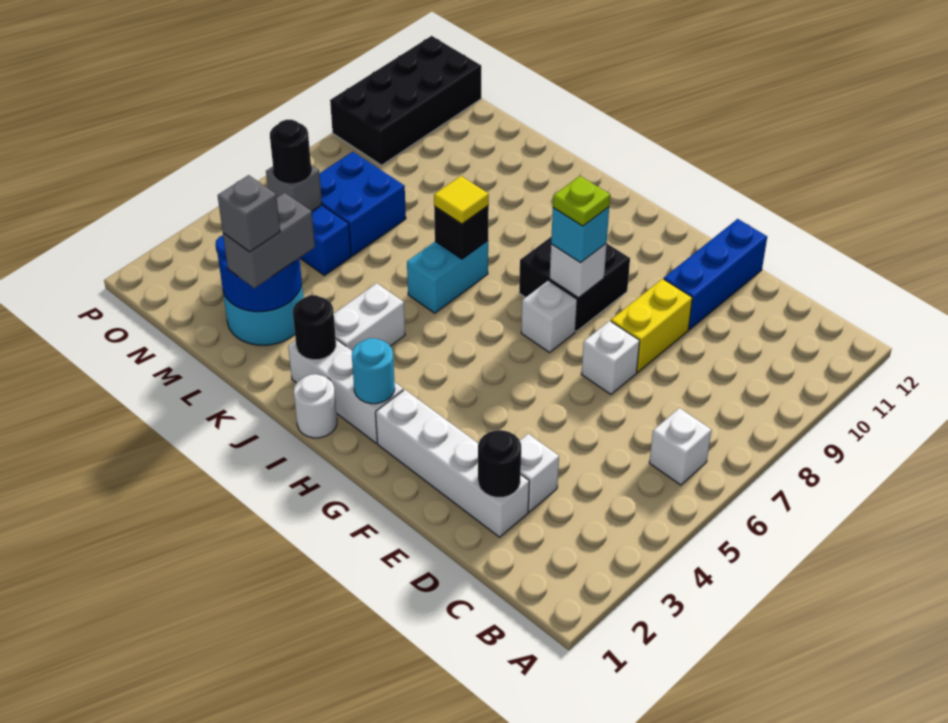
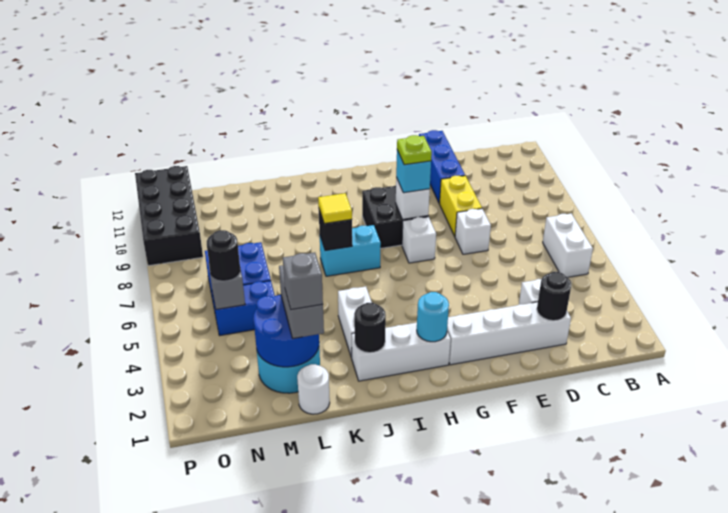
white 1x1 brick [649,408,711,485] -> white 1x2 brick [543,213,593,277]
white 1x1 round brick [294,374,337,438] -> white 1x1 round brick moved to [297,364,330,414]
cyan 1x2 brick [407,241,488,313] -> cyan 1x2 brick turned to [320,225,381,276]

